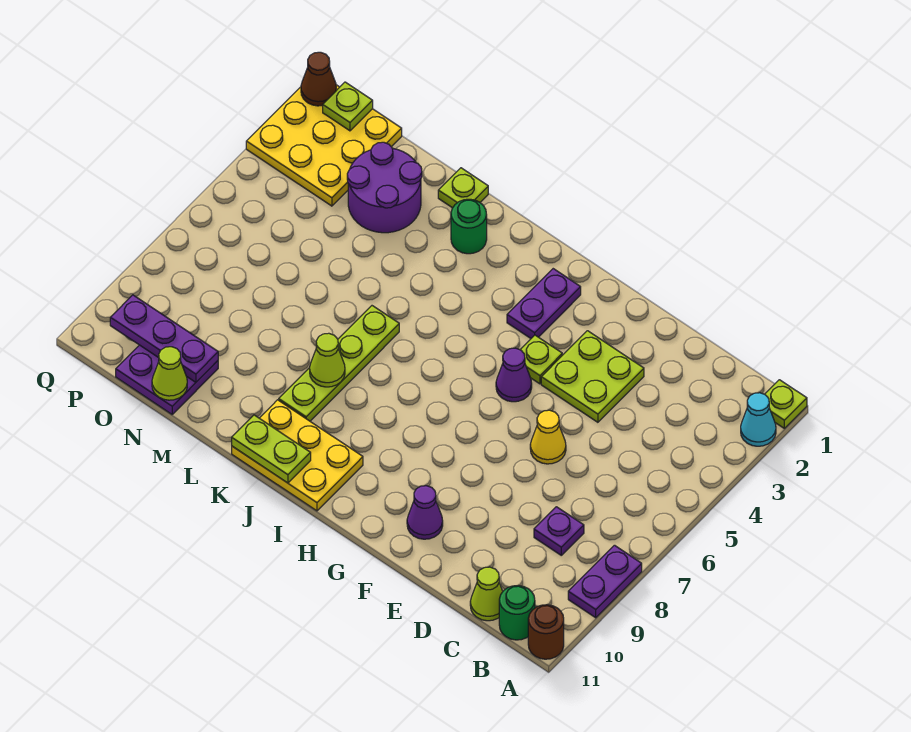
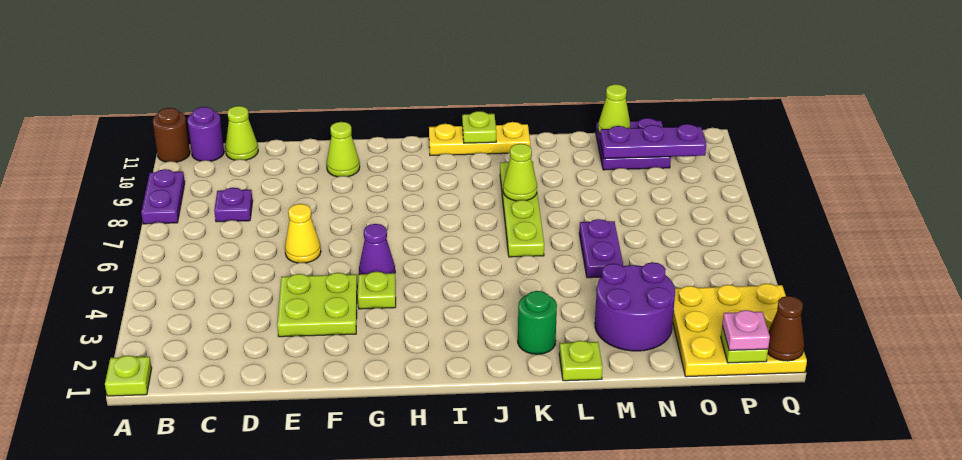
cyan 1x1 cone [741,393,776,446] -> none
green 1x1 round brick [499,585,535,640] -> purple 1x1 round brick [187,107,224,161]
purple 1x1 cone [407,486,443,539] -> lime 1x1 cone [327,122,360,177]
purple 1x2 plate [507,269,581,338] -> purple 1x2 plate moved to [579,219,623,278]
yellow 2x3 plate [232,400,363,511] -> yellow 1x3 plate [429,122,530,155]
lime 1x2 plate [232,415,311,483] -> lime 1x1 plate [462,111,496,143]
none -> pink 1x1 plate [722,310,770,350]

